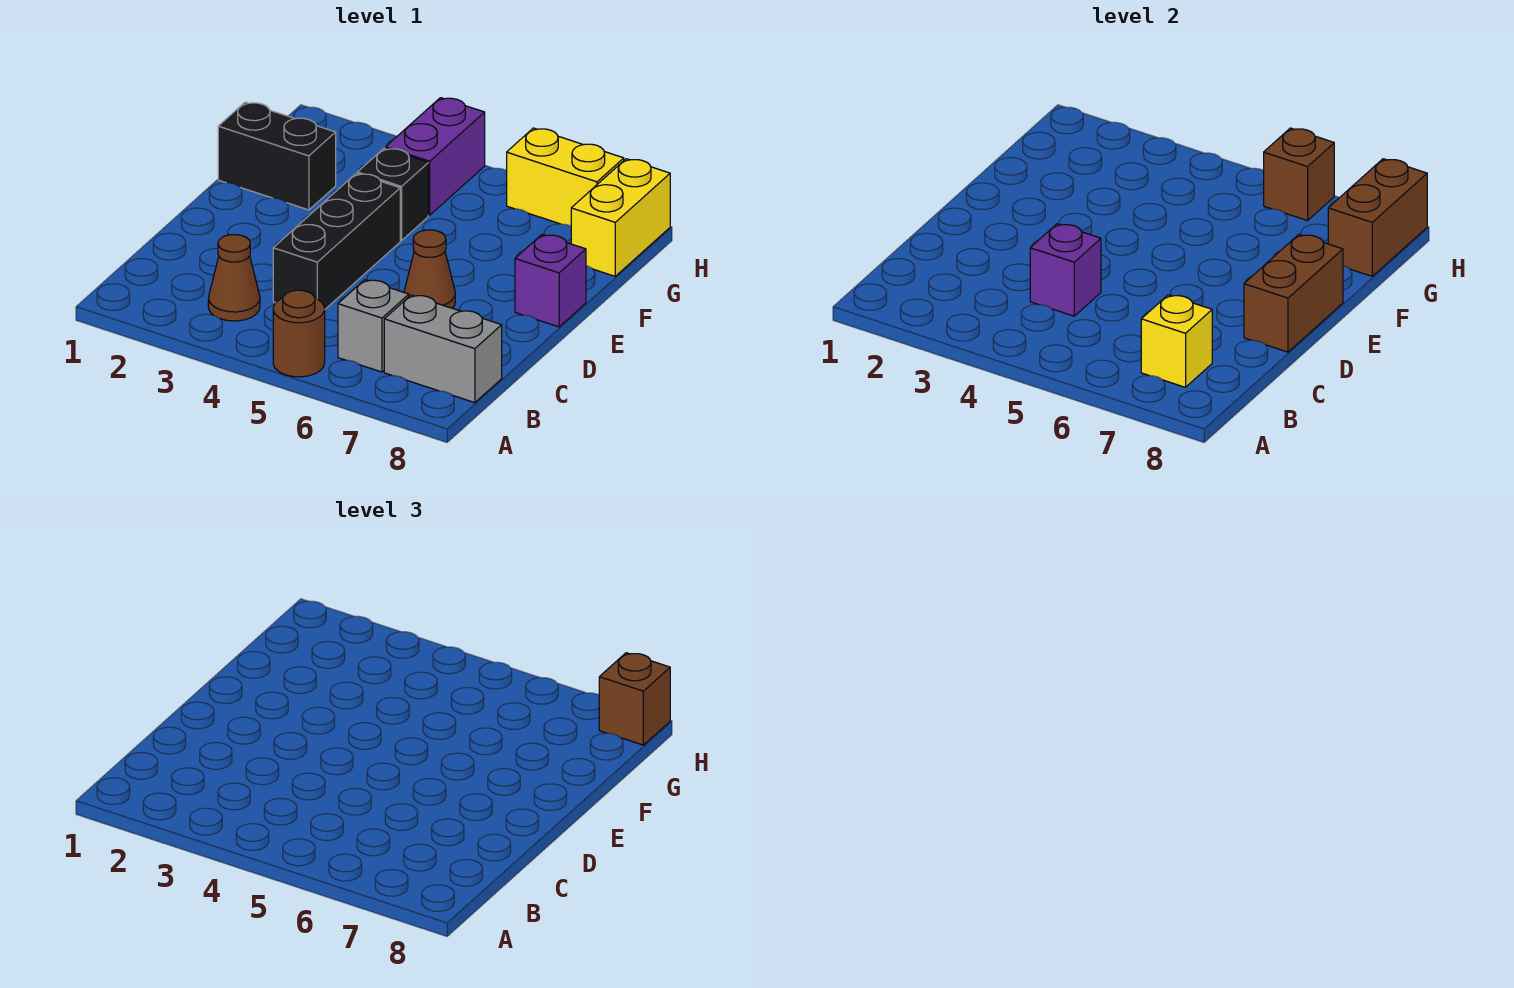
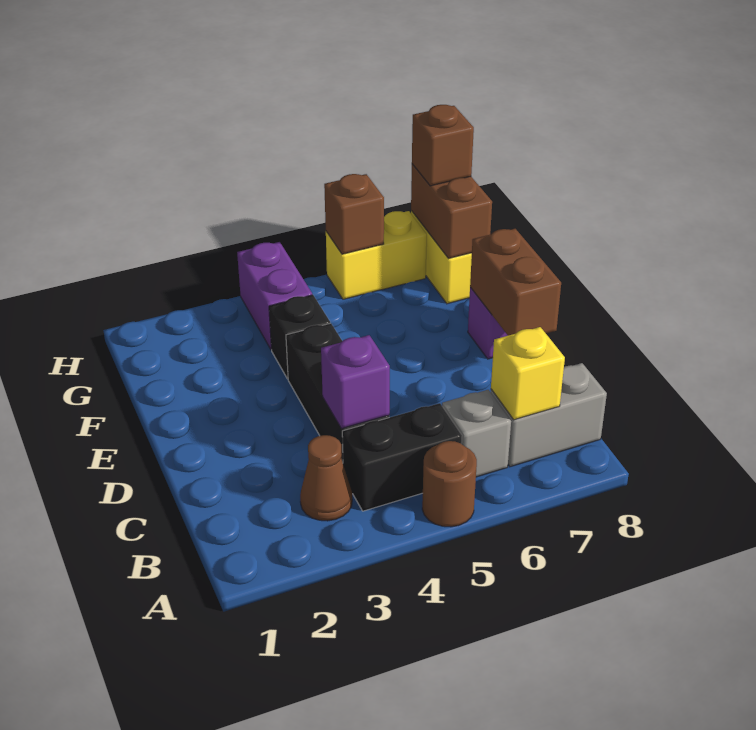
brown 1x1 cone [404,230,455,308] -> none
black 1x2 brick [218,102,336,210] -> black 1x2 brick moved to [342,403,462,511]

